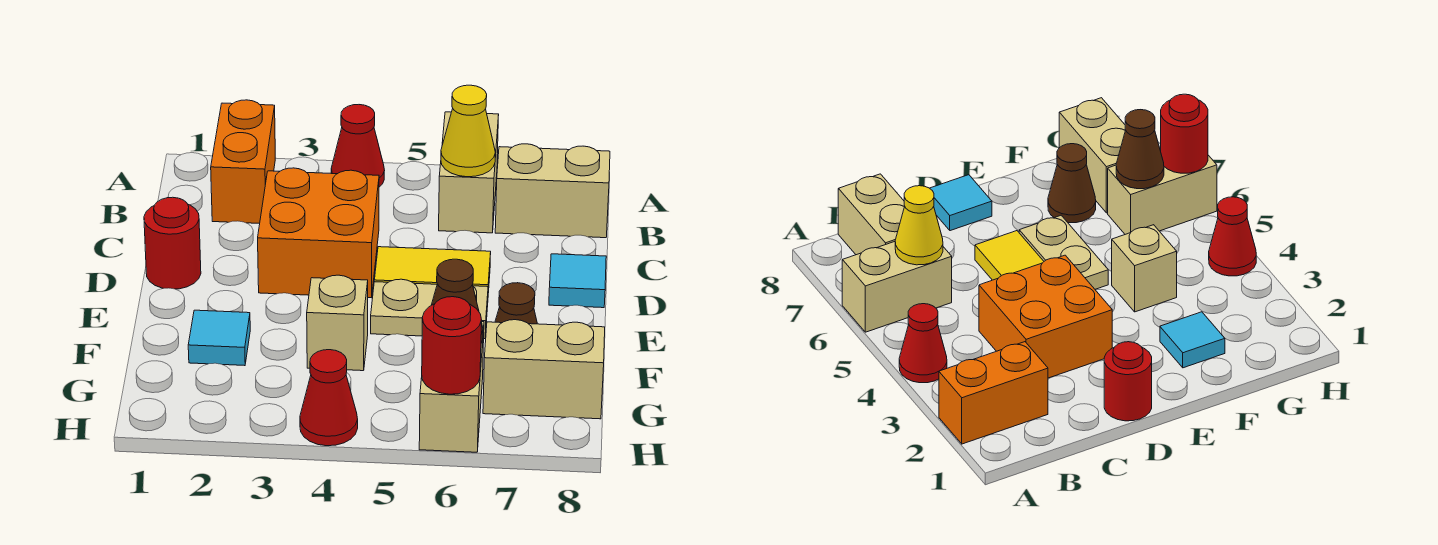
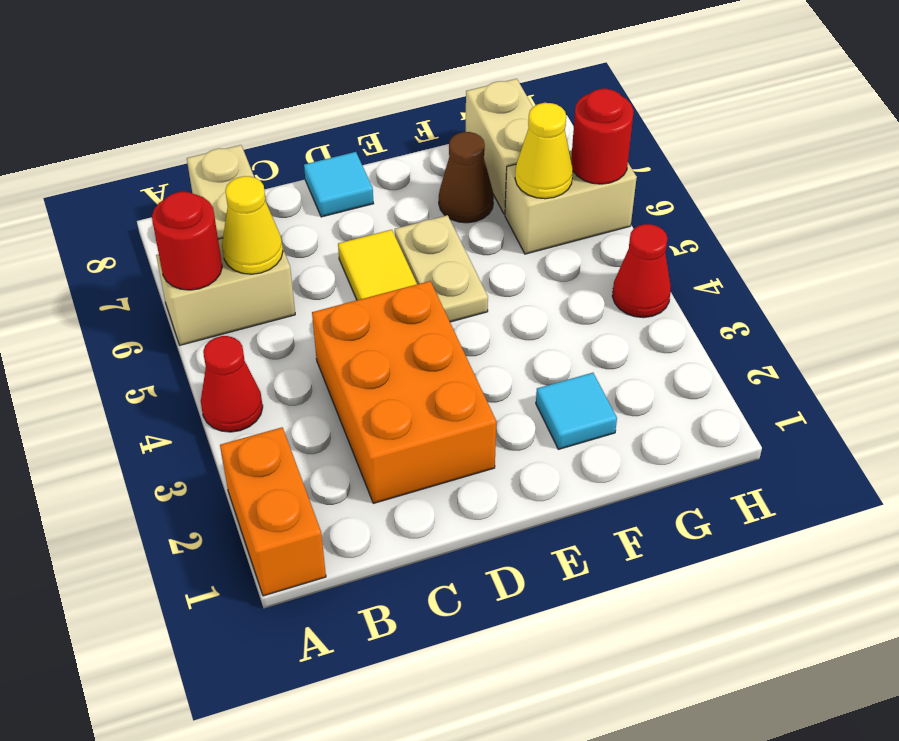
orange 1x2 brick [211,100,275,224] -> orange 1x2 brick turned to [220,427,326,596]
orange 2x2 brick [258,168,379,298] -> orange 2x3 brick [312,281,496,503]
red 1x1 round brick [144,197,201,289] -> red 1x1 round brick moved to [152,192,222,290]
tan 1x1 brick [307,275,368,371] -> none
brown 1x1 cone [432,259,483,343] -> yellow 1x1 cone [515,103,573,199]

